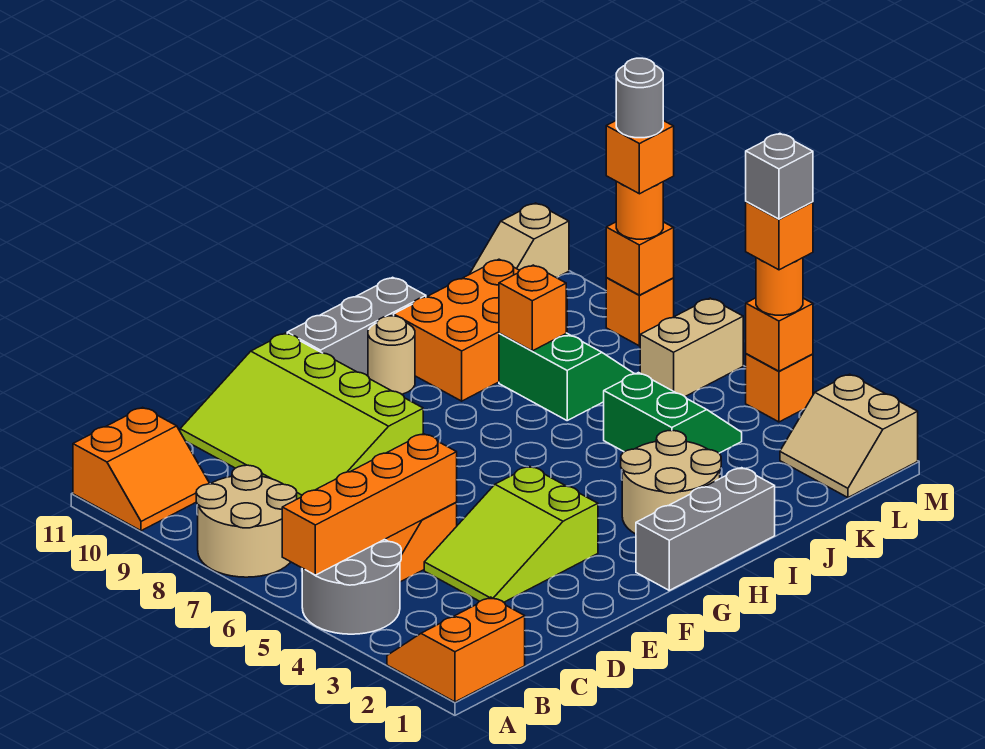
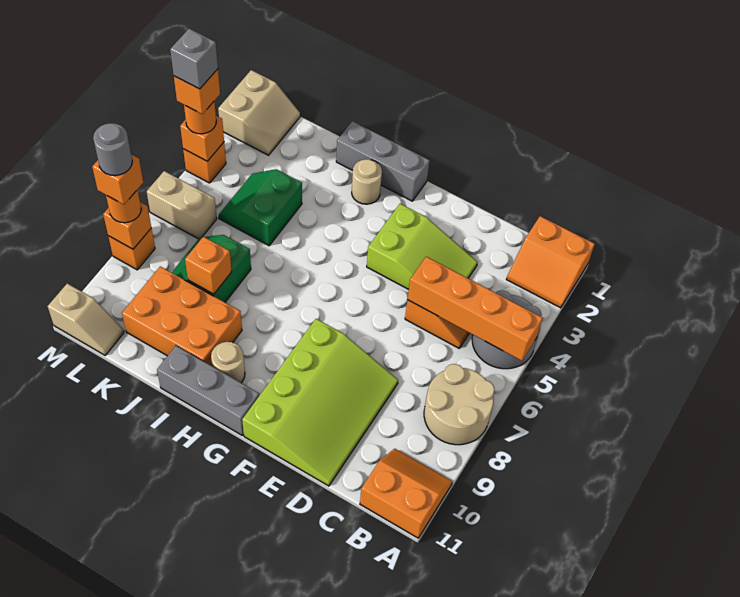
tan 2x2 round brick [621,430,721,534] -> tan 1x1 round brick [352,159,382,204]

